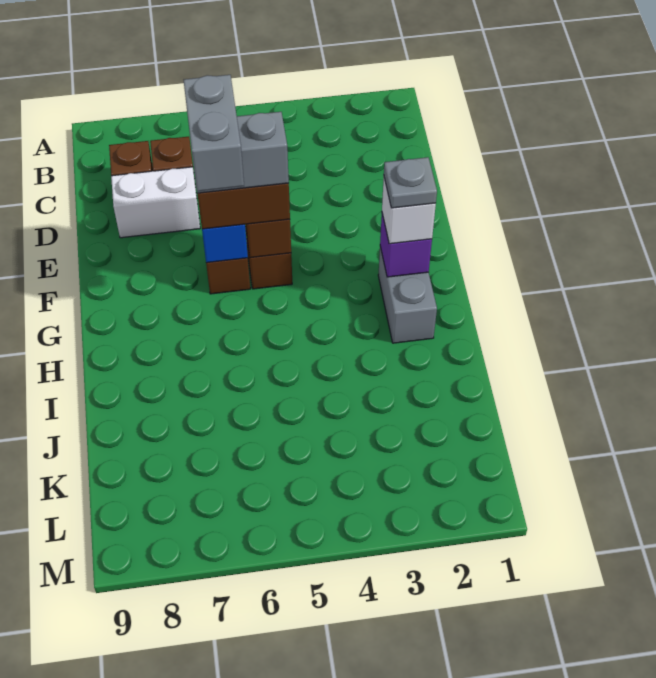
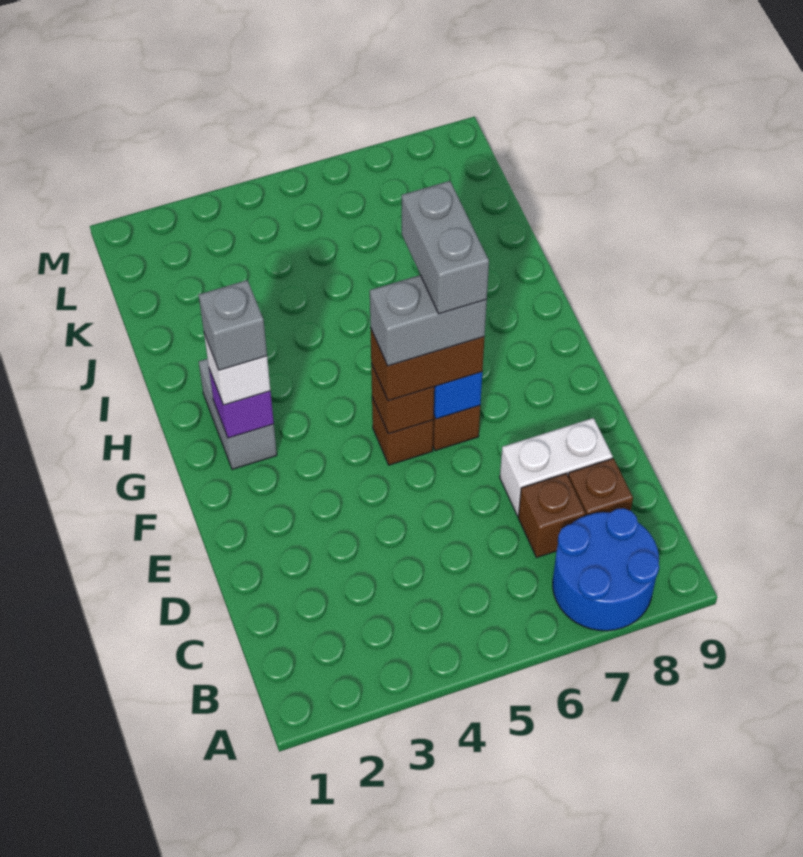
none -> blue 2x2 round brick [553,508,659,631]
grey 1x1 plate [384,157,437,208] -> grey 1x1 brick [199,280,267,370]

